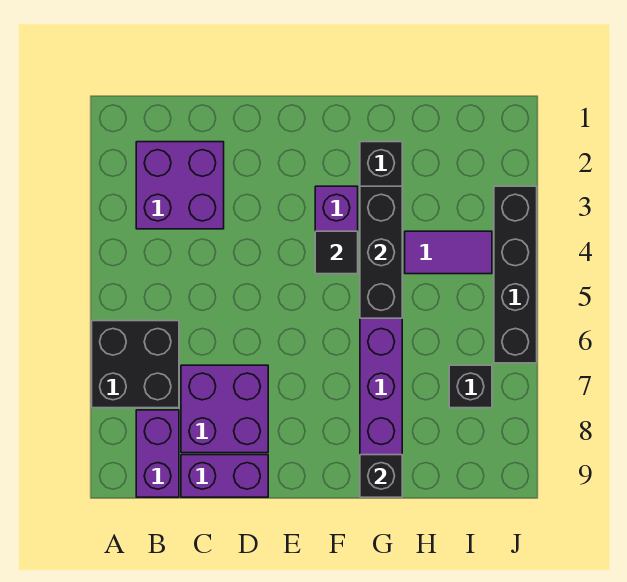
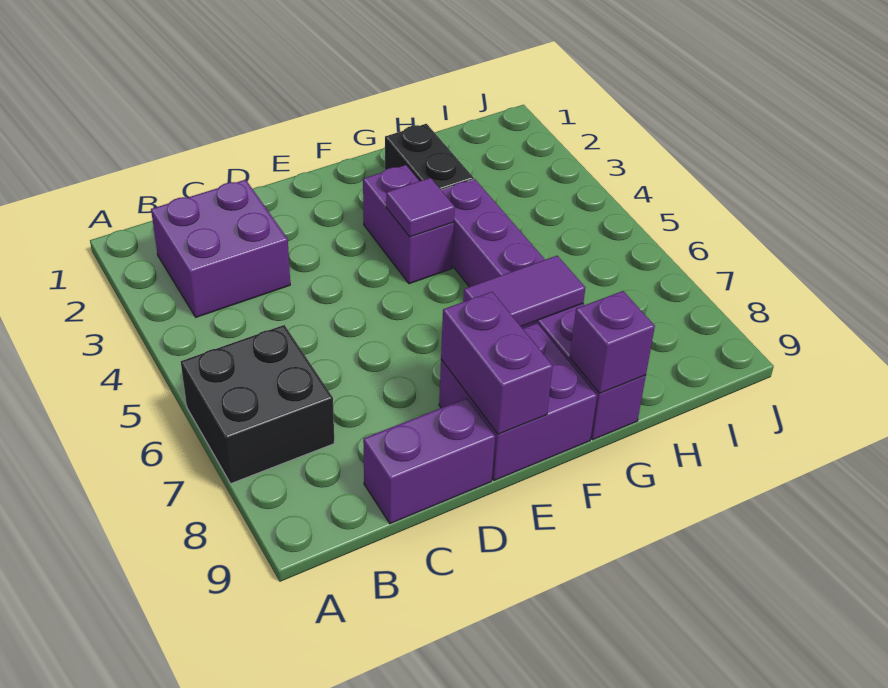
purple 1x2 brick [136,410,179,497] -> purple 1x2 brick moved to [441,292,553,434]
purple 2x2 brick [181,365,268,453] -> purple 2x2 brick moved to [439,323,597,481]
black 1x1 tile [315,231,358,274] -> purple 1x1 tile [386,178,455,237]
black 1x3 brick [360,186,402,318] -> none
black 1x1 brick [360,455,402,497] -> purple 1x1 brick [570,291,655,393]
purple 1x2 tile [405,231,492,274] -> purple 1x2 tile moved to [463,256,585,326]
black 1x1 brick [449,365,492,408] -> none
black 1x4 brick [494,186,537,363] -> none

